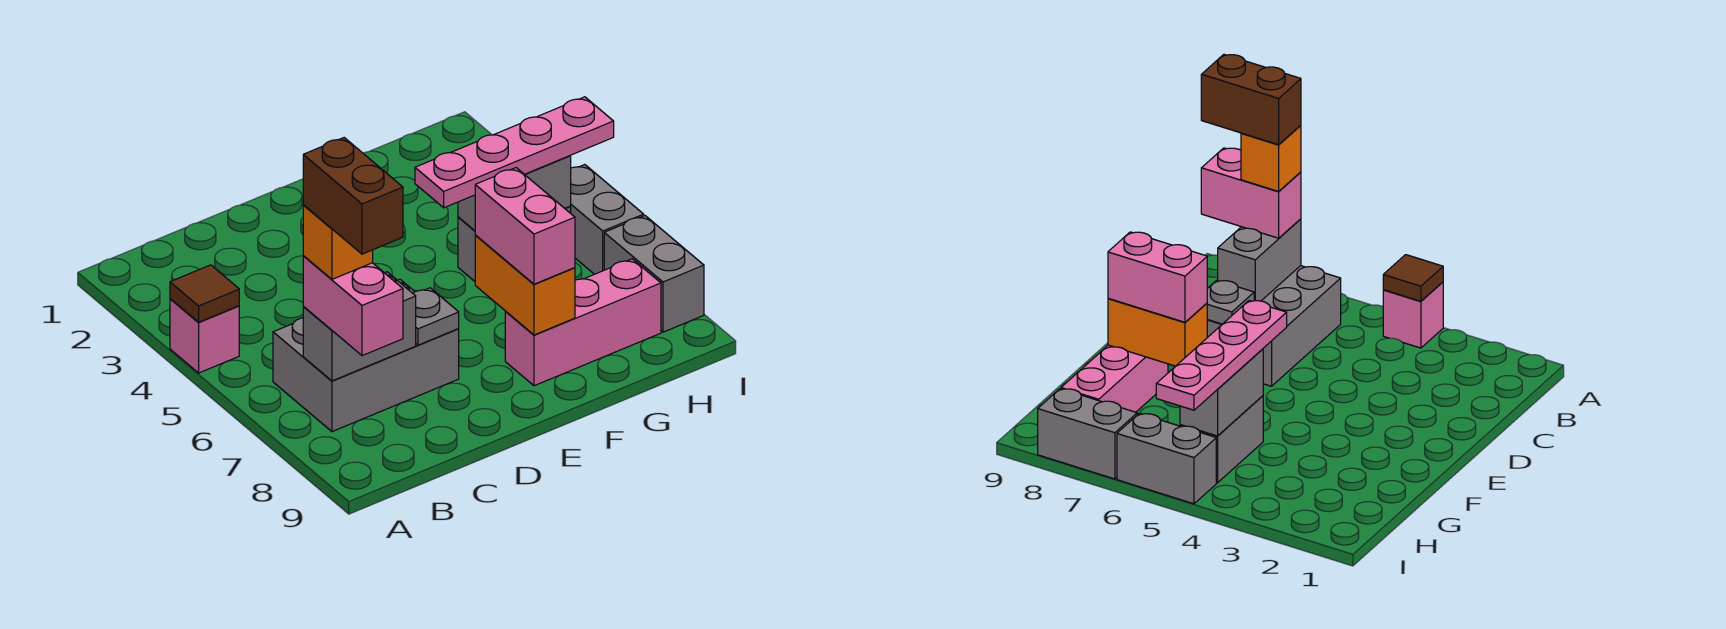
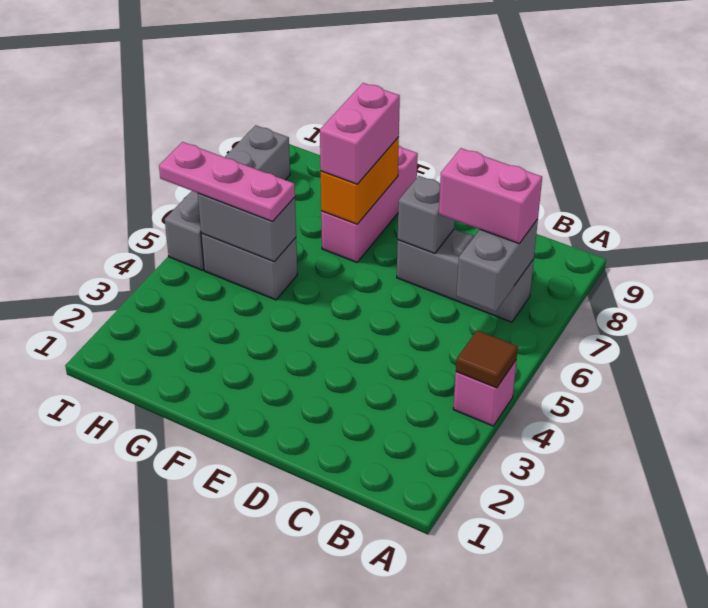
grey 2x3 brick [273,279,459,432] -> grey 1x3 brick [397,229,534,322]
grey 1x2 brick [303,272,416,381] -> grey 1x2 brick turned to [456,219,538,312]
pink 1x2 brick [303,256,403,356] -> pink 1x2 brick turned to [439,148,542,243]
orange 1x1 brick [303,205,373,279] -> none
brown 1x2 brick [303,138,403,254] -> none
grey 1x1 plate [413,288,459,345] -> grey 1x1 brick [398,176,455,253]
pink 1x4 plate [415,97,614,208] -> pink 1x3 plate [159,142,295,222]
pink 1x3 brick [505,259,661,386] -> pink 1x3 brick turned to [321,146,418,262]

